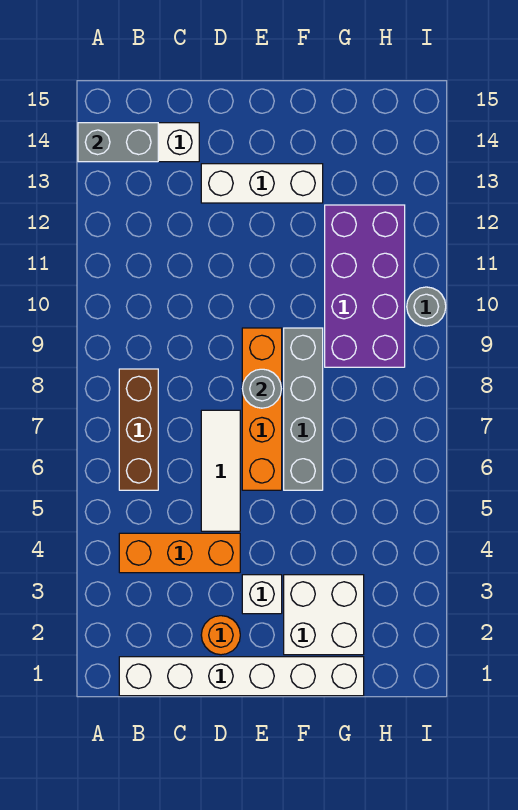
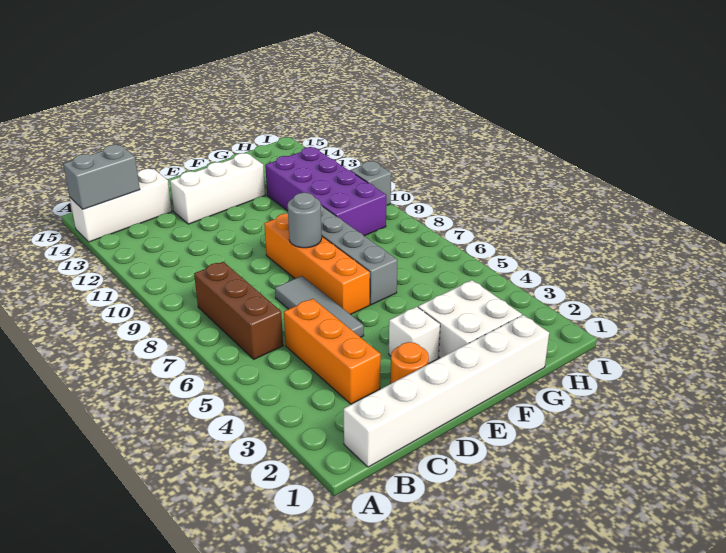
orange 1x3 brick [119,533,240,573] -> orange 1x3 brick turned to [284,299,381,404]
white 1x3 tile [201,410,240,531] -> grey 1x3 tile [275,276,364,337]
grey 1x1 round brick [407,287,446,326] -> grey 1x1 brick [350,161,391,206]

